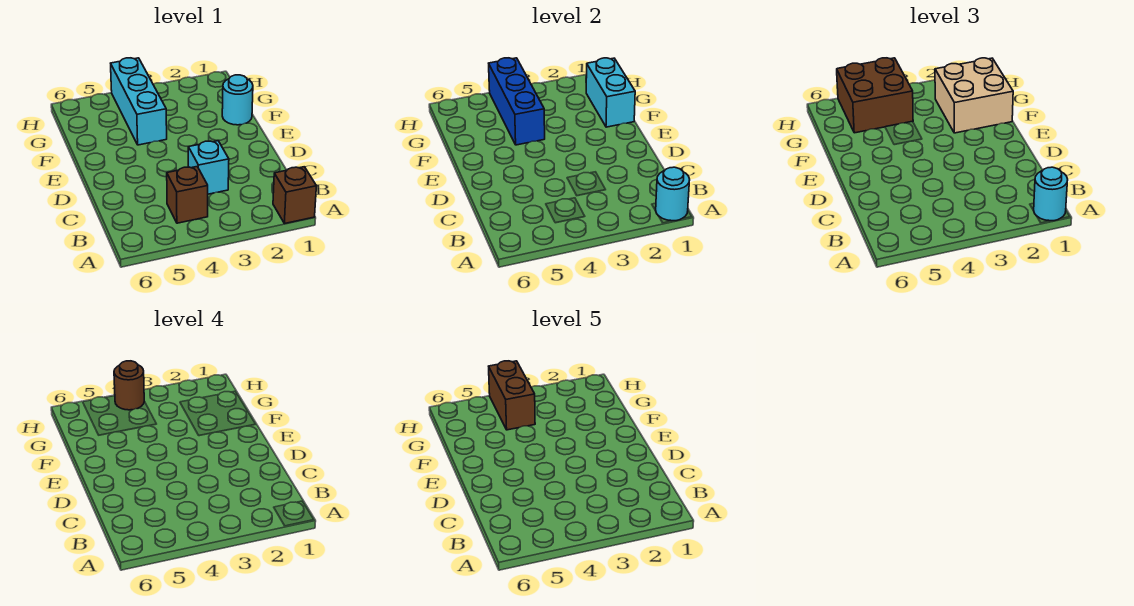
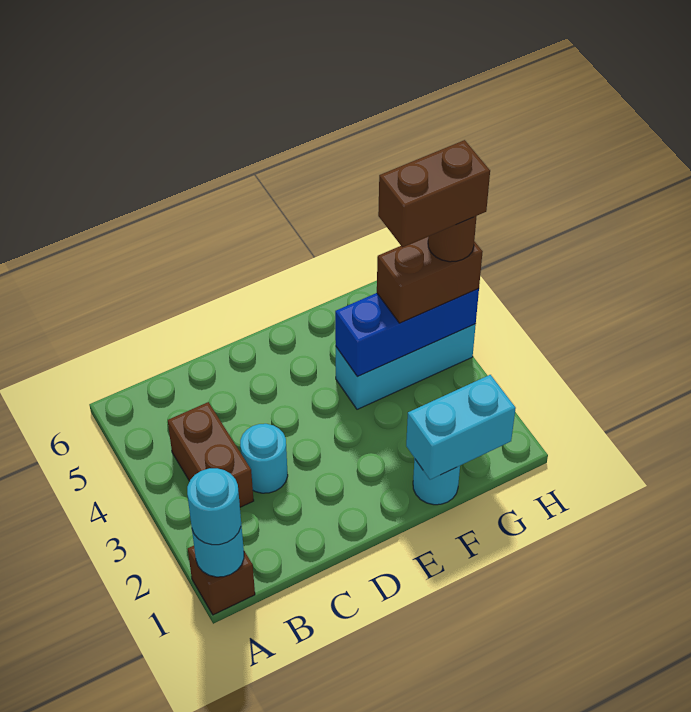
brown 1x1 brick [167,167,208,223] -> brown 1x2 brick [168,402,254,507]
cyan 1x1 brick [188,141,229,194] -> cyan 1x1 round brick [240,424,288,493]
tan 2x2 brick [935,58,1013,133] -> none
brown 2x2 brick [837,58,913,133] -> brown 1x2 brick [377,237,483,323]

